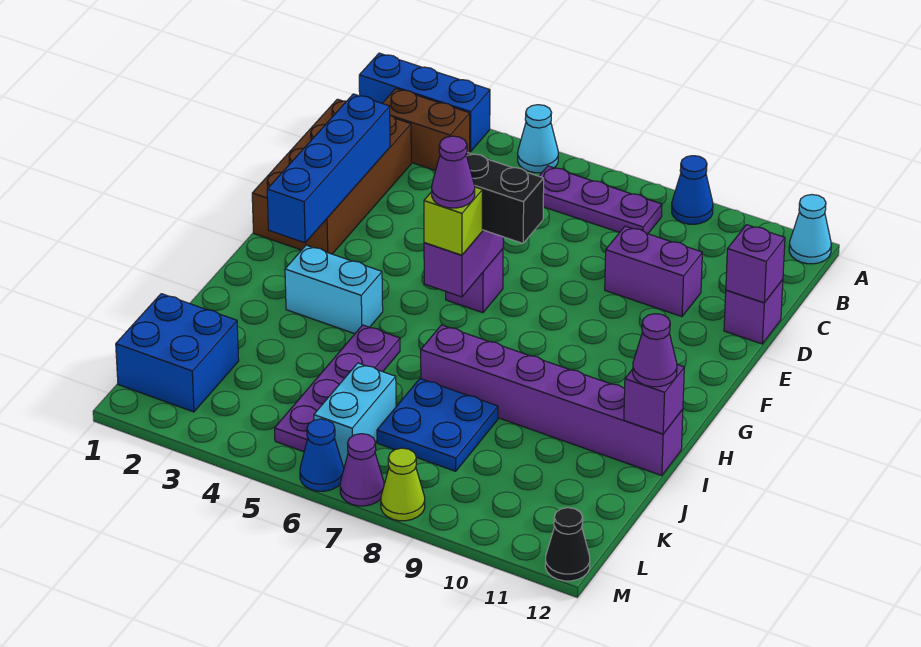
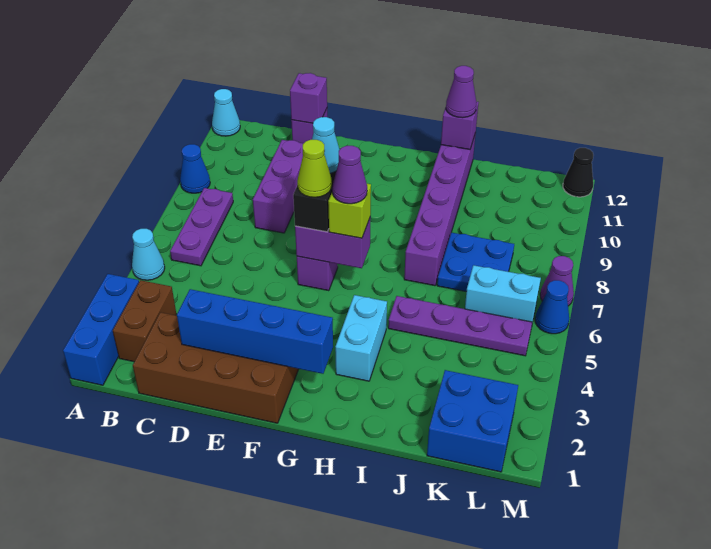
purple 1x2 brick [605,226,702,317] -> purple 1x3 brick [253,140,304,233]
none -> cyan 1x1 cone [312,117,339,173]
lime 1x1 cone [381,448,425,521] -> lime 1x1 cone moved to [297,140,332,197]

